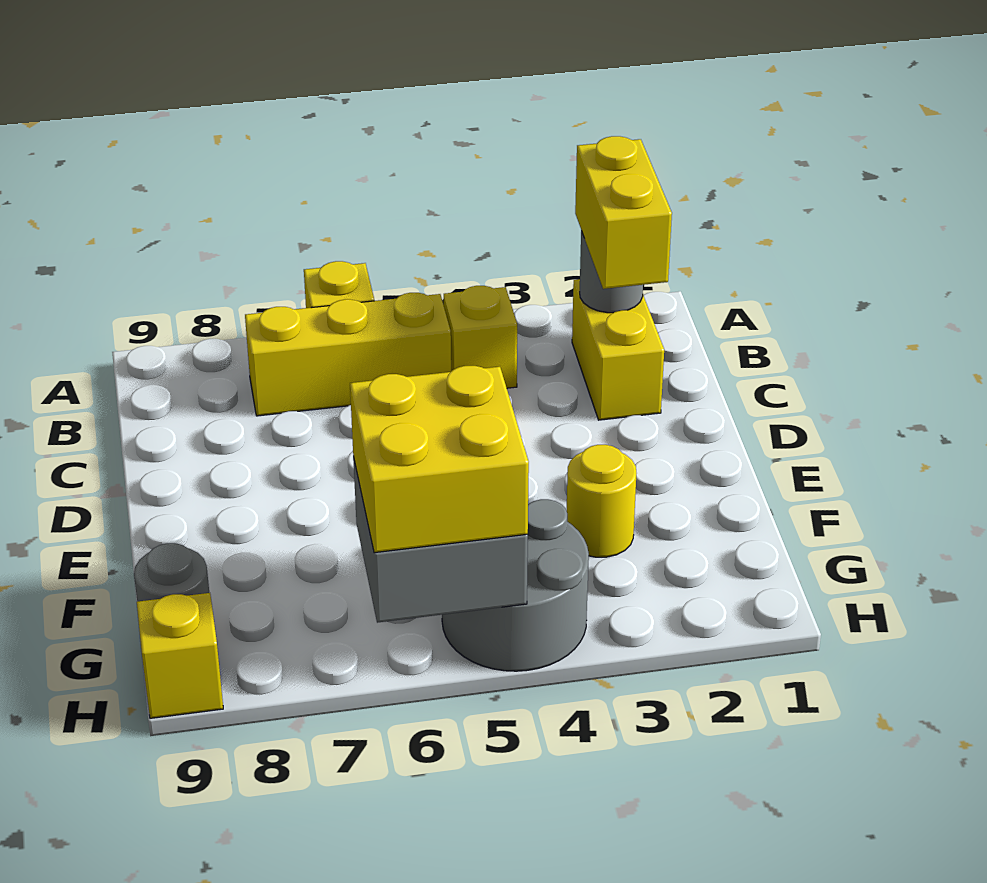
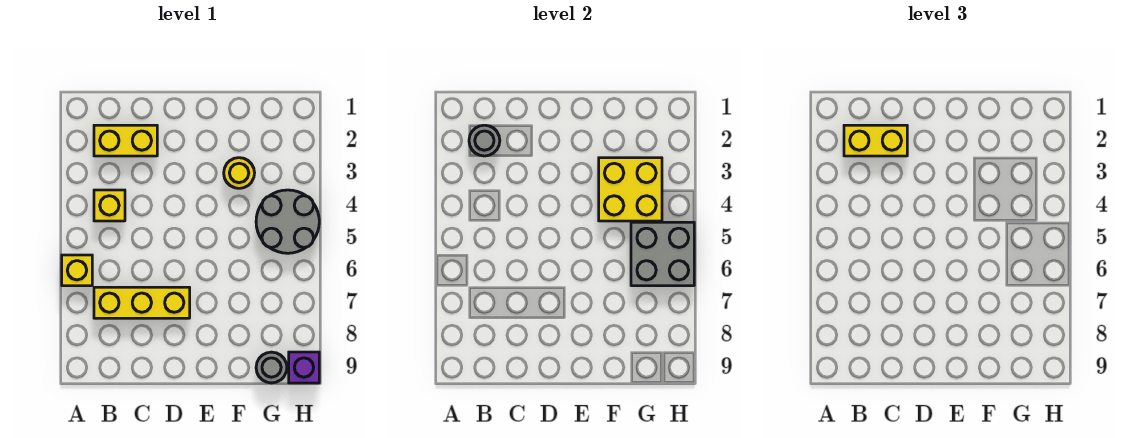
yellow 1x3 brick [245,293,451,416] -> yellow 1x3 brick turned to [94,287,190,318]
yellow 2x2 brick [350,366,529,553] -> yellow 2x2 brick moved to [599,158,662,221]
yellow 1x1 brick [137,593,223,718] -> purple 1x1 brick [289,352,319,383]

